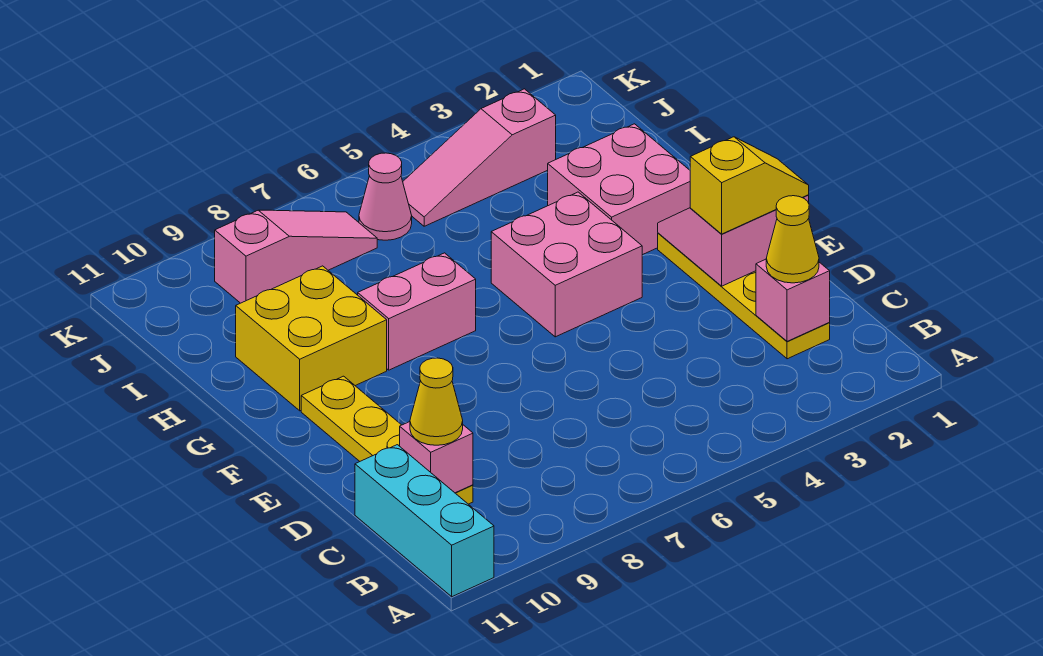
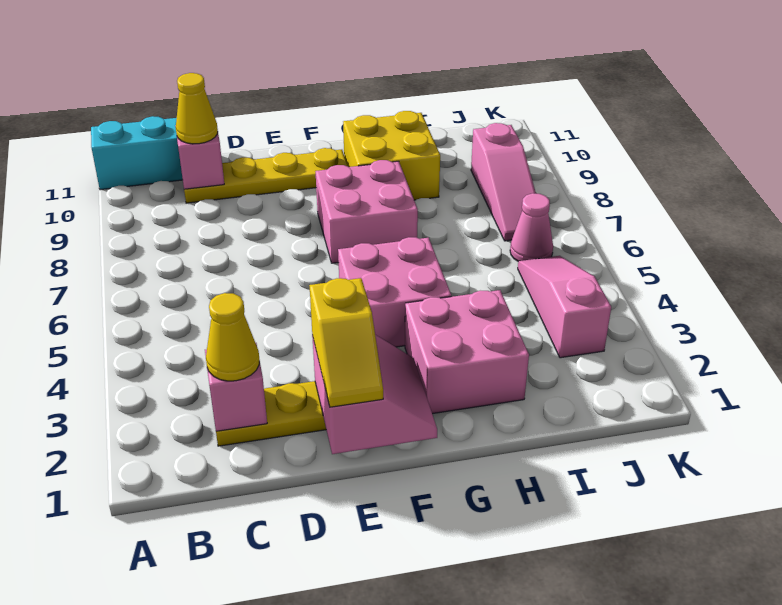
pink 1x2 brick [358,253,476,370] -> pink 2x2 brick [316,160,418,263]

